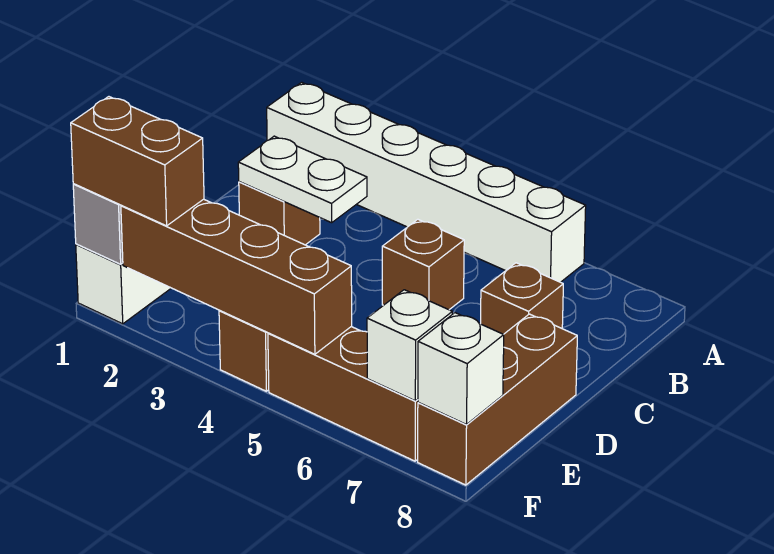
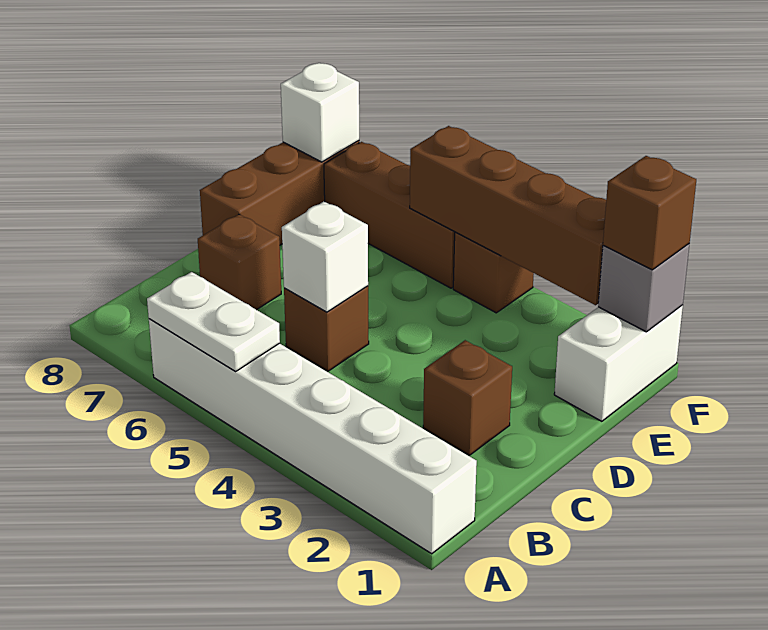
white 1x2 plate [238,136,367,223] -> white 1x2 plate moved to [147,272,280,371]
brown 1x2 brick [71,97,204,226] -> brown 1x1 brick [603,156,696,270]
white 1x1 brick [367,290,452,401] -> white 1x1 brick moved to [282,201,368,312]

